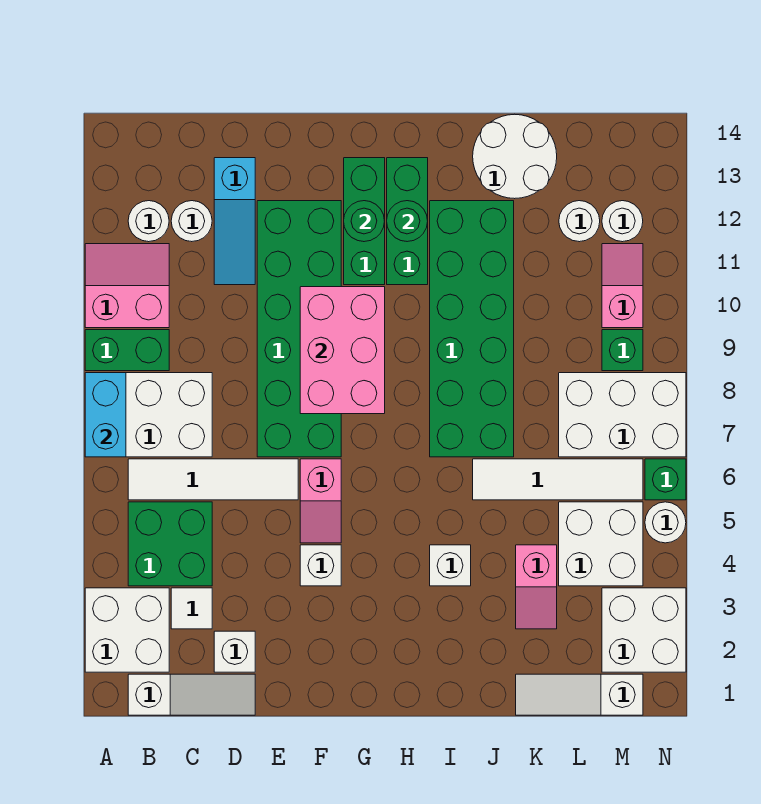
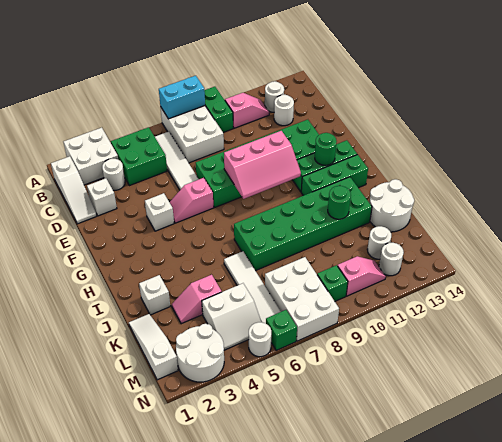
pink 2x2 slope [85,244,169,328] -> pink 1x2 slope [225,93,269,128]
white 1x1 tile [171,588,212,629] -> white 1x1 round brick [102,159,125,190]
cyan 1x3 slope [214,158,255,285] -> none
pink 2x3 brick [300,287,385,414] -> pink 2x3 slope [224,131,301,199]
green 1x1 round brick [387,201,428,242] -> green 1x1 round brick moved to [328,186,351,219]
white 1x1 brick [430,545,471,586] -> white 1x1 brick moved to [139,275,170,315]
white 2x2 brick [559,502,643,586] -> white 2x2 slope [202,283,261,350]
white 2x2 brick [602,588,686,672] -> white 2x2 round brick [176,324,224,382]

